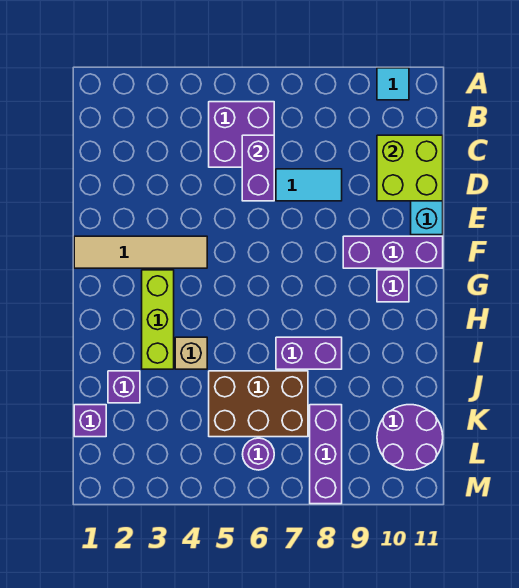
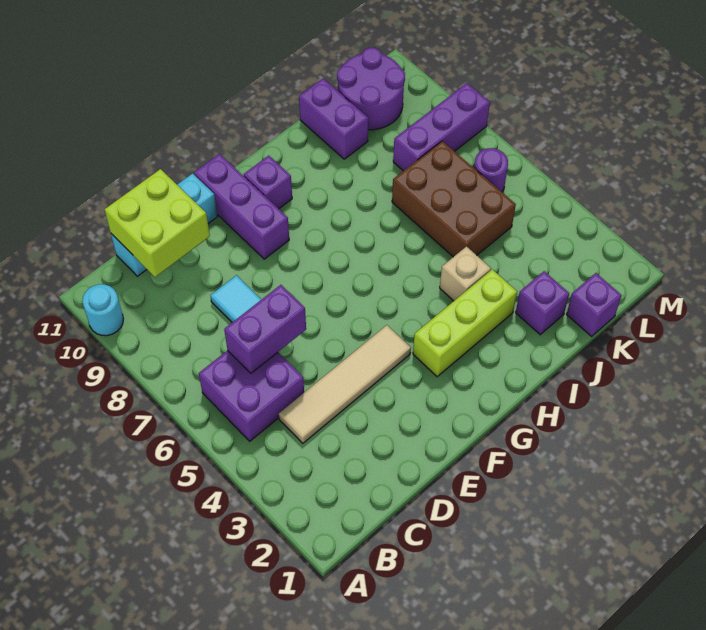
cyan 1x1 tile [377,68,409,100] -> cyan 1x1 round brick [82,284,123,336]
tan 1x4 tile [74,236,207,268] -> tan 1x4 tile turned to [279,325,411,443]
purple 1x2 brick [276,337,342,369] -> purple 1x2 brick moved to [299,79,368,159]

